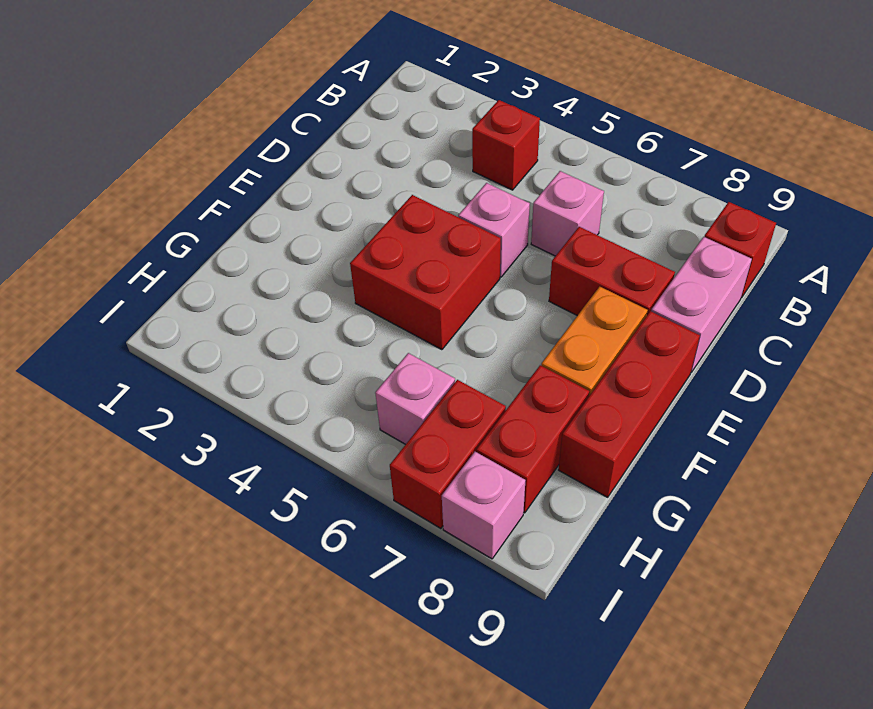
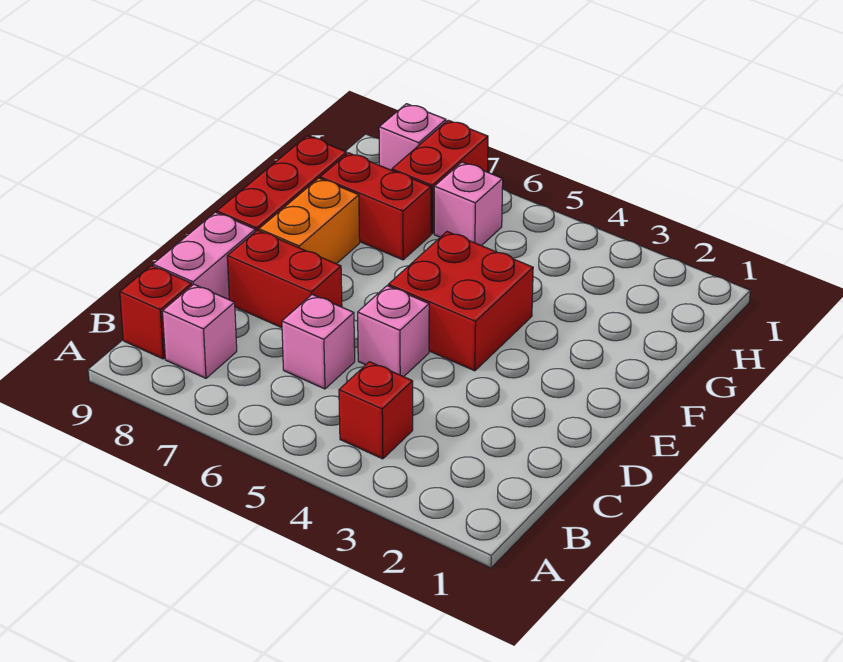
none -> pink 1x1 brick [162,284,237,378]
red 1x2 brick [476,365,589,513] -> red 1x2 brick turned to [320,153,431,260]

